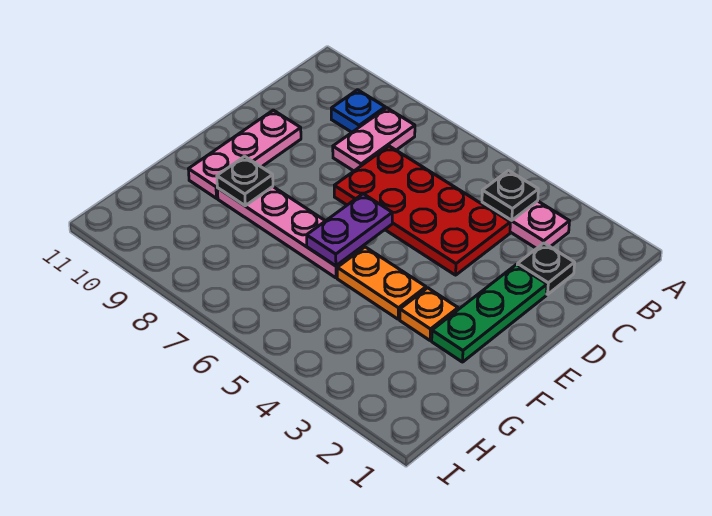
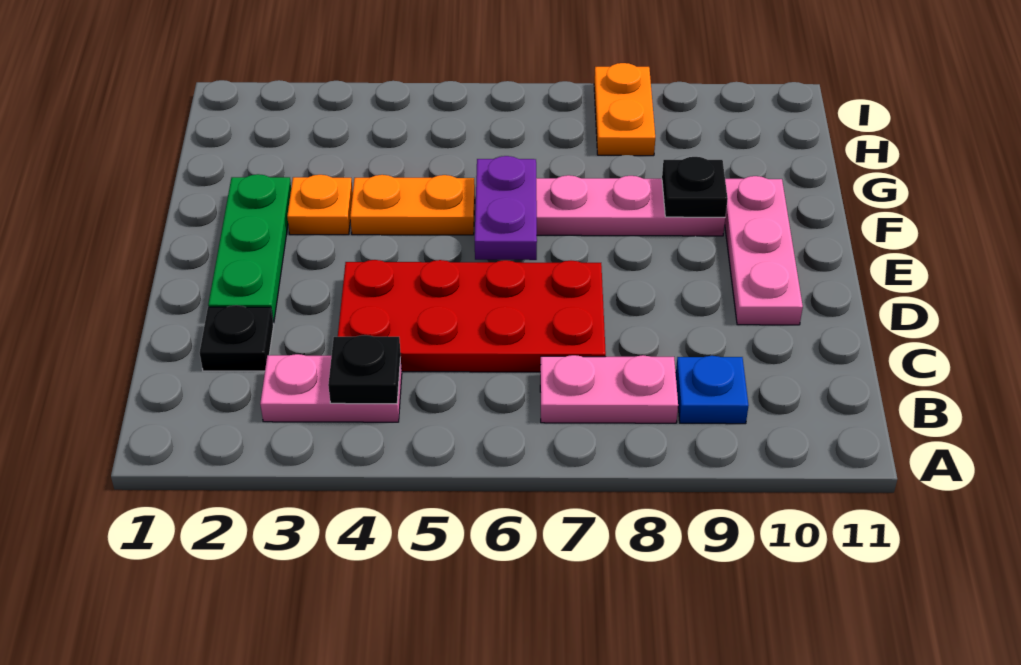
pink 1x2 plate [333,108,415,171] -> pink 1x2 plate turned to [540,355,678,423]
none -> orange 1x2 plate [594,63,655,156]

